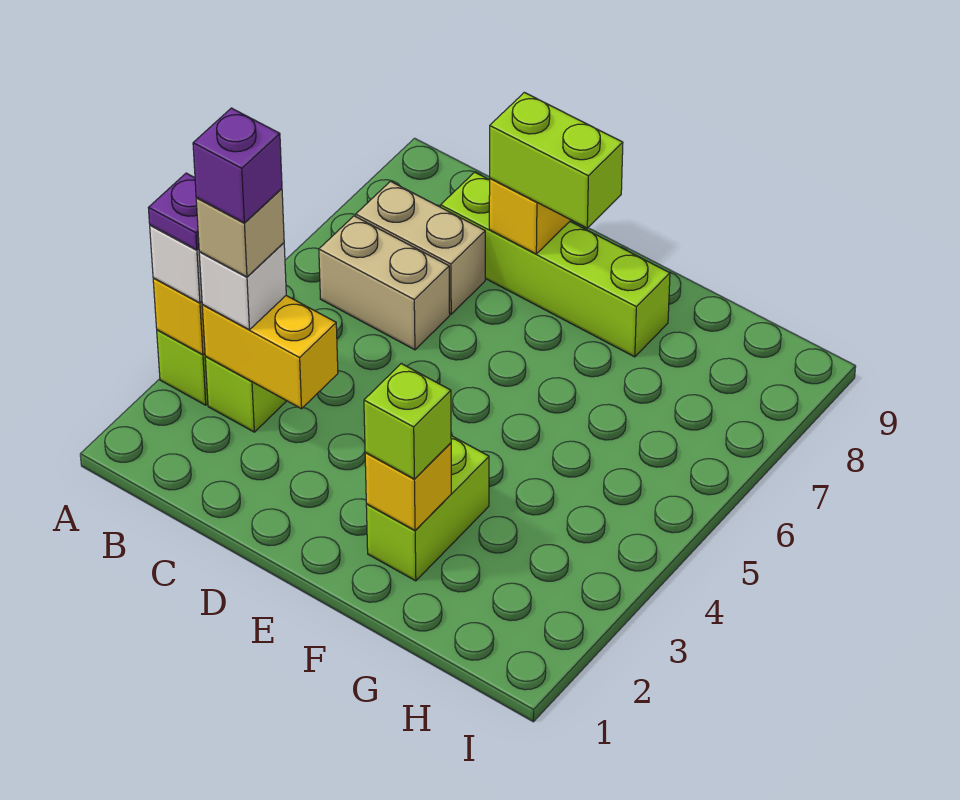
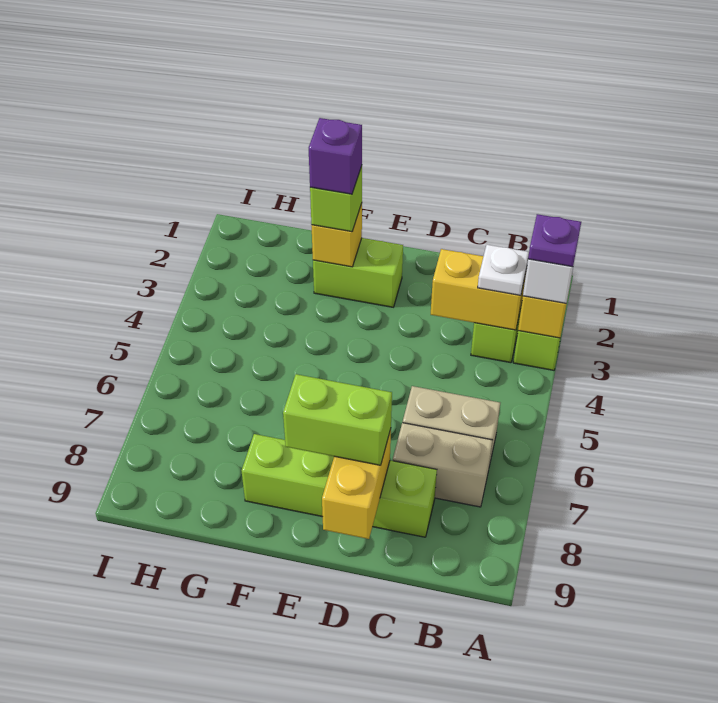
white 1x1 brick [199,243,286,330] -> white 1x1 plate [478,245,529,295]
tan 1x1 brick [196,189,284,277] -> none
purple 1x1 brick [193,108,282,223] -> purple 1x1 brick moved to [309,118,362,194]
lime 1x2 brick [366,436,489,581] -> lime 1x2 brick turned to [313,238,403,307]

